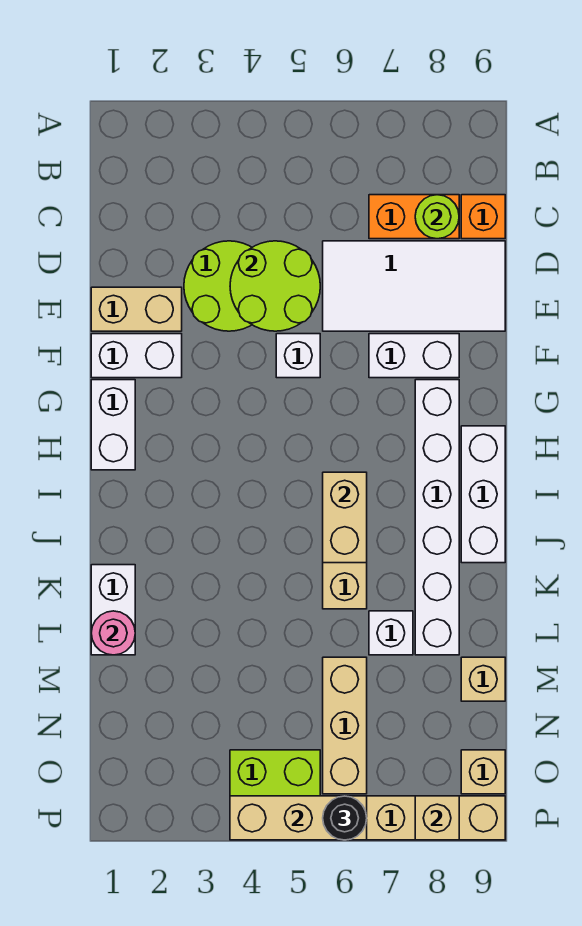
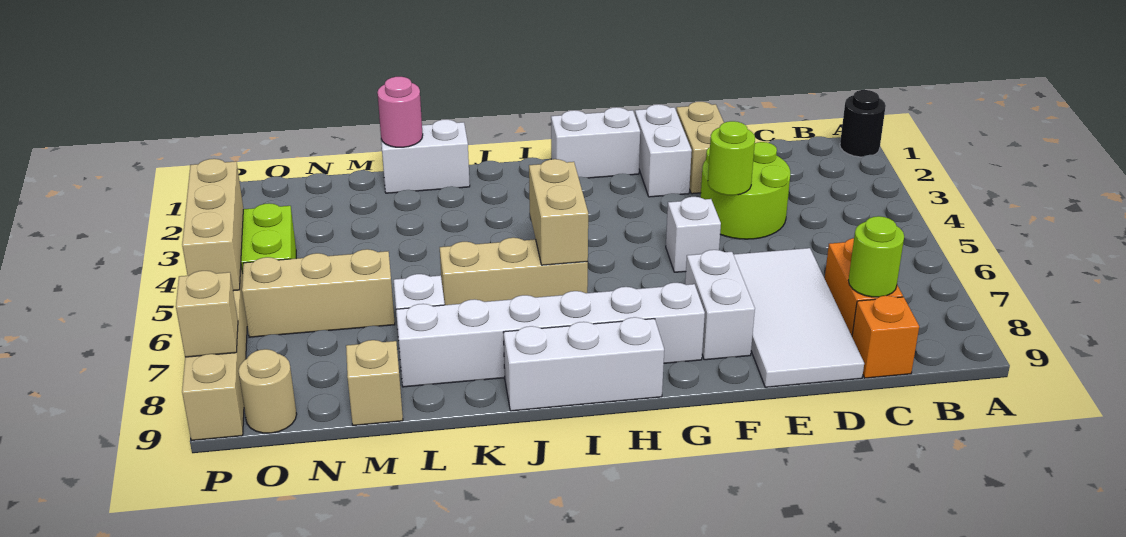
lime 2x2 round brick [230,241,320,331] -> lime 1x1 round brick [708,121,755,195]
tan 1x2 brick [323,472,367,563] -> tan 1x2 brick turned to [529,159,588,265]
tan 1x1 brick [461,750,505,794] -> tan 1x1 round brick [238,349,297,433]
black 1x1 round brick [323,796,367,840] -> black 1x1 round brick moved to [840,90,886,157]

